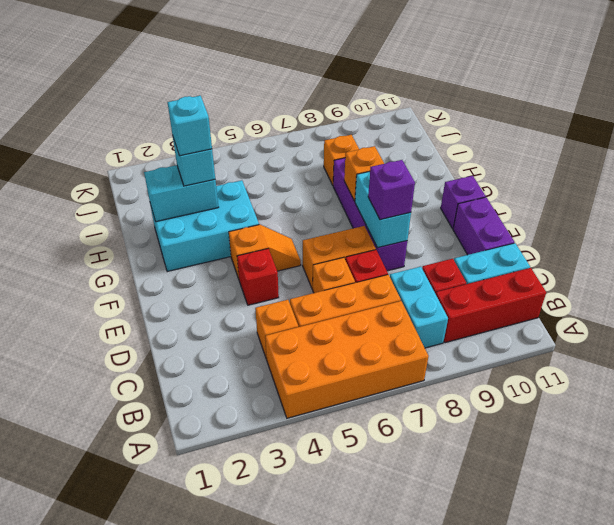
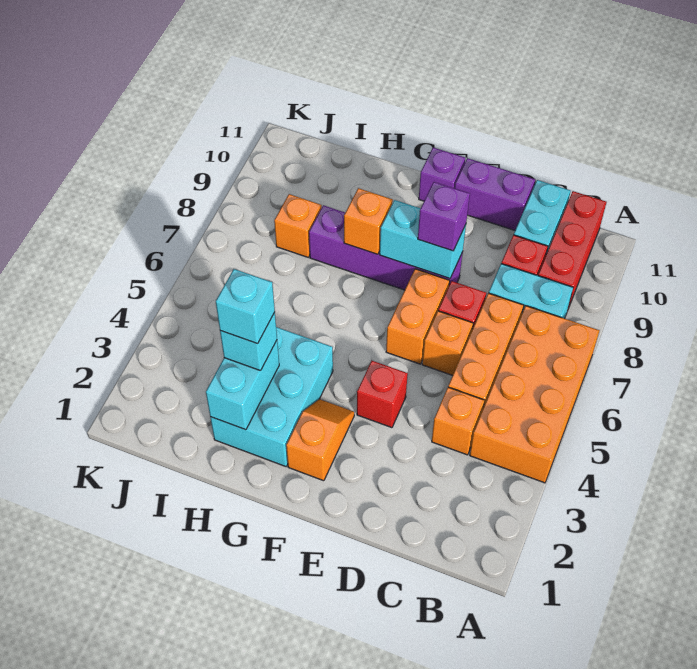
orange 1x2 slope [229,225,301,279] -> orange 1x2 slope moved to [286,399,354,481]

